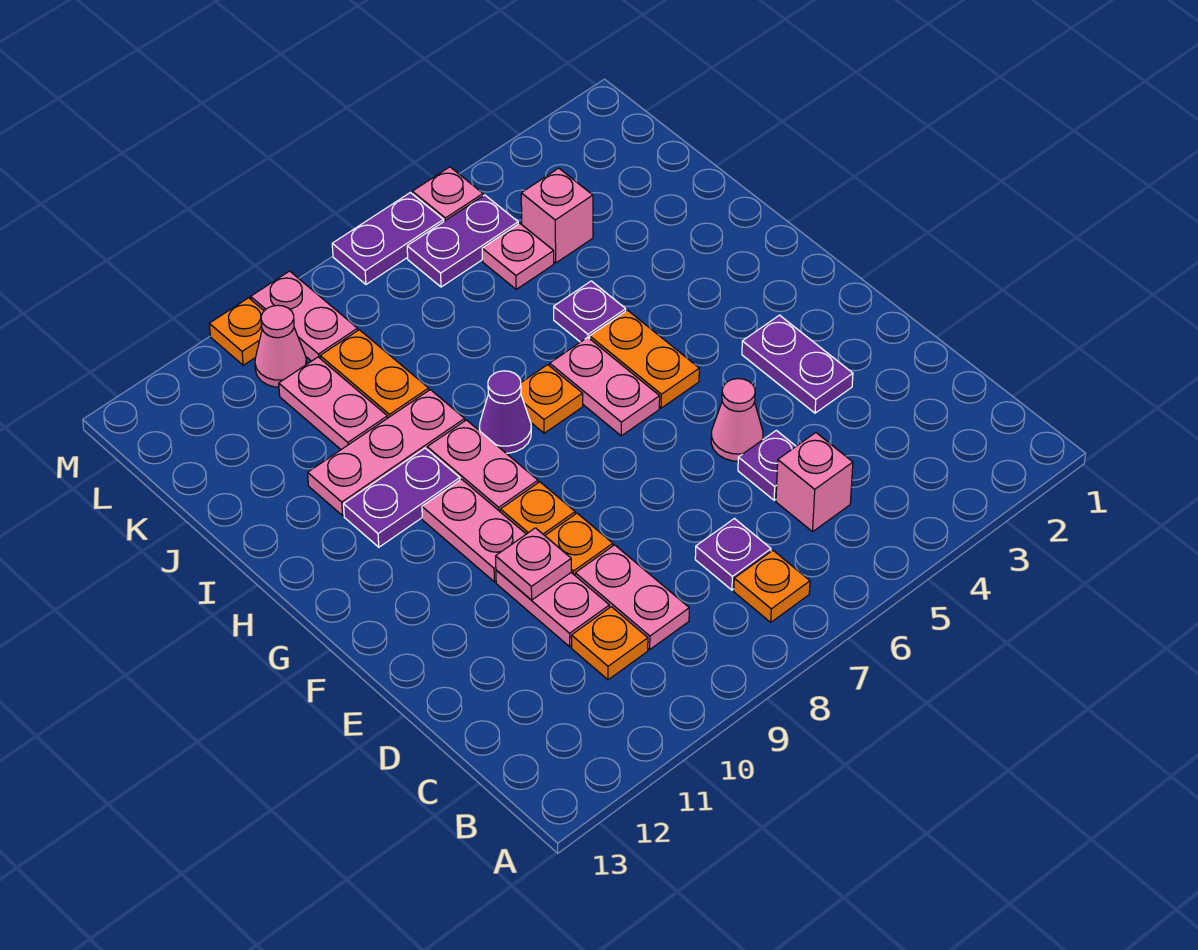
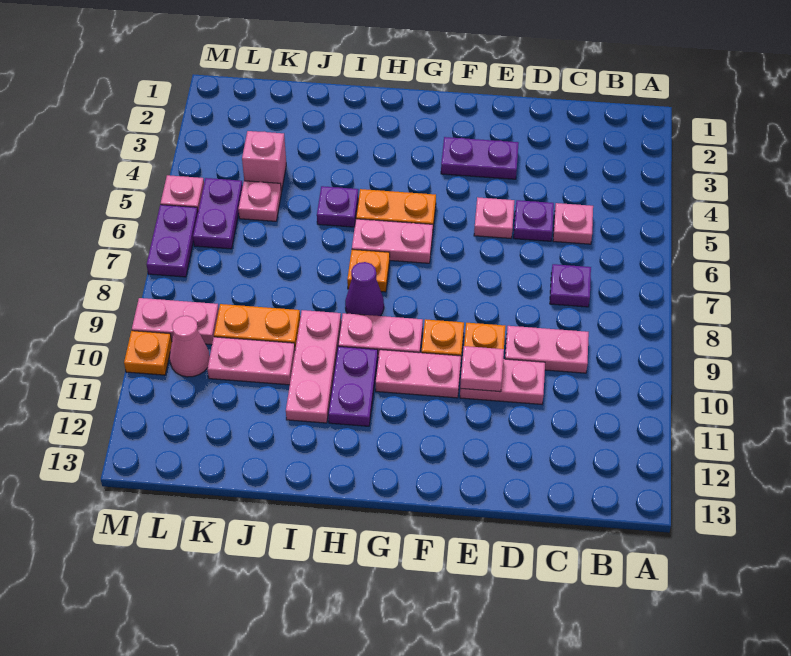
orange 1x1 plate [734,551,810,622] -> none
pink 1x1 brick [776,433,853,532] -> pink 1x1 plate [553,203,593,244]
orange 1x1 plate [571,607,648,680] -> none
pink 1x1 cone [711,379,763,461] -> pink 1x1 plate [474,197,514,238]

